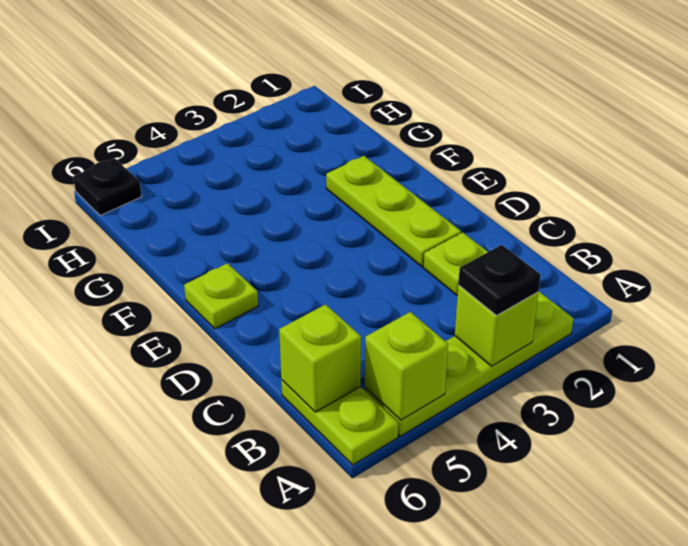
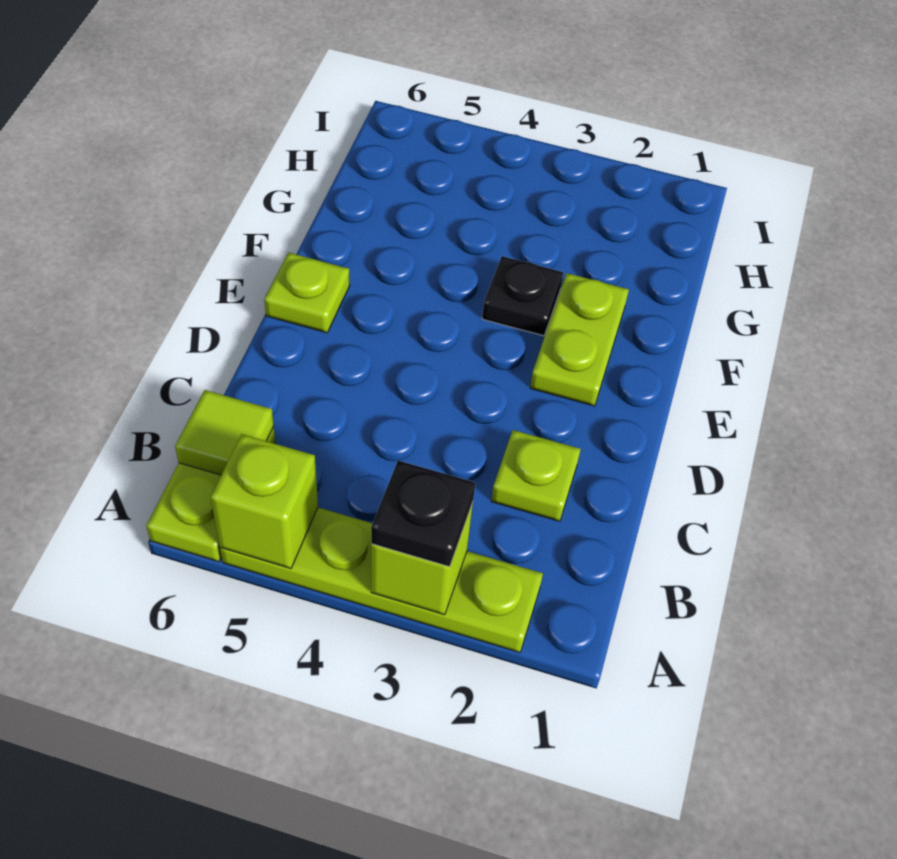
lime 1x1 brick [279,304,361,412] -> lime 1x1 tile [175,390,274,475]
lime 1x3 plate [326,156,461,267] -> lime 1x2 plate [530,273,629,406]
black 1x1 plate [73,158,142,216] -> black 1x1 plate moved to [482,256,563,336]

